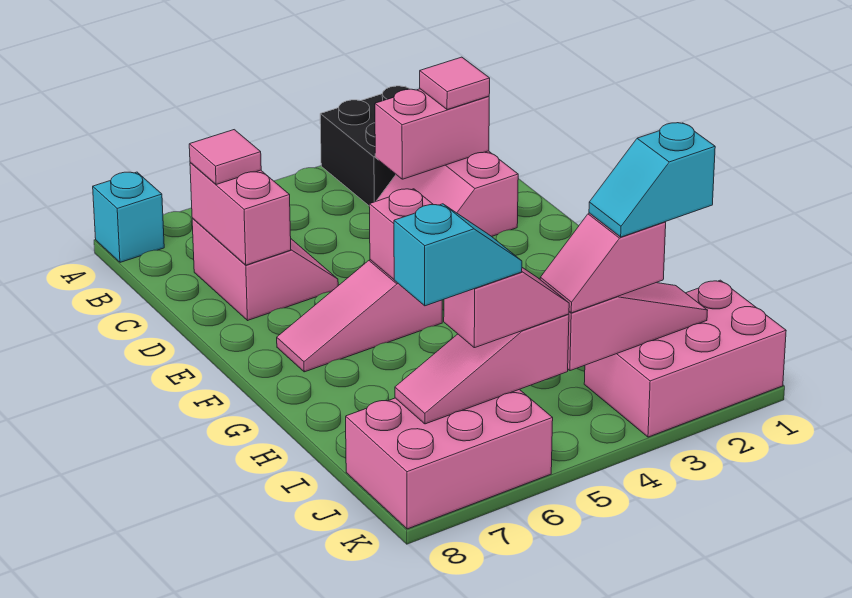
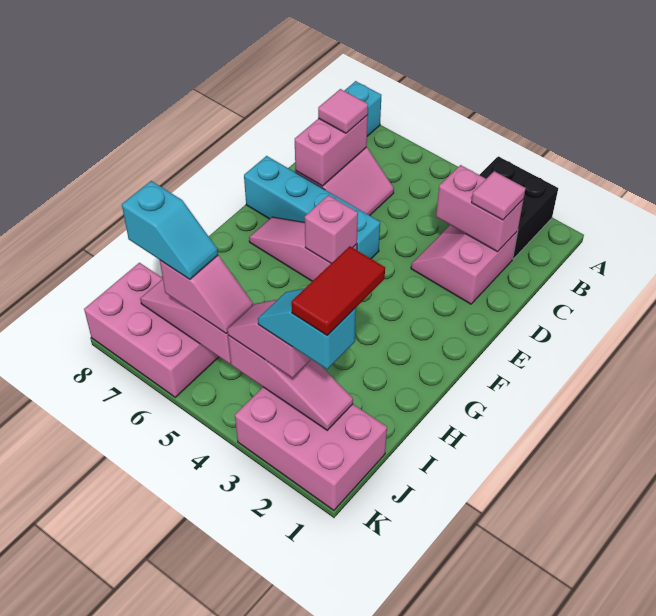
none -> cyan 1x4 brick [244,156,380,259]
none -> red 1x2 tile [291,246,385,336]

